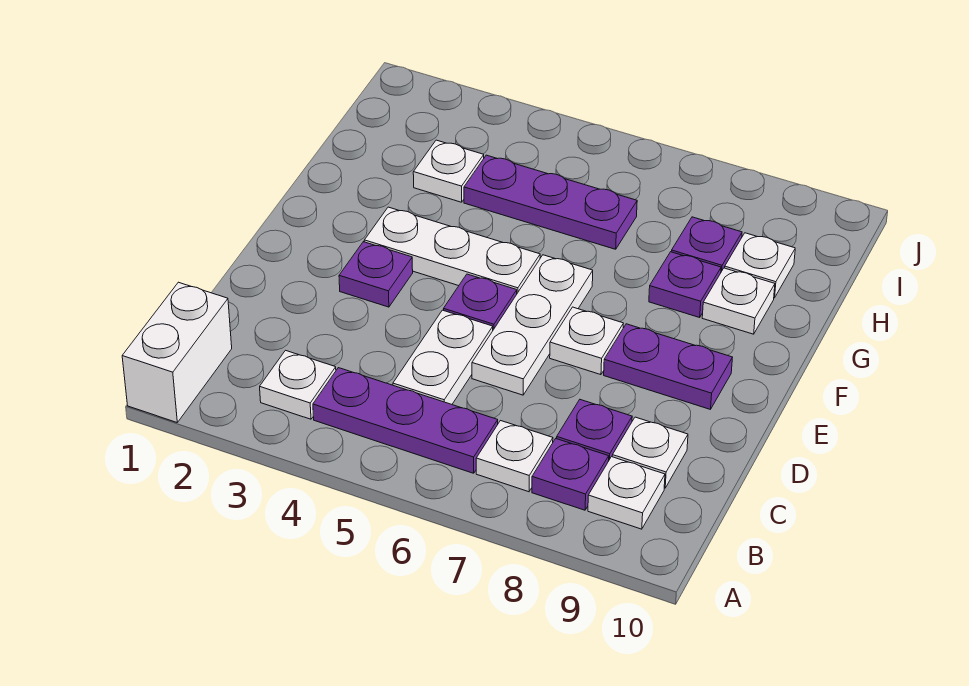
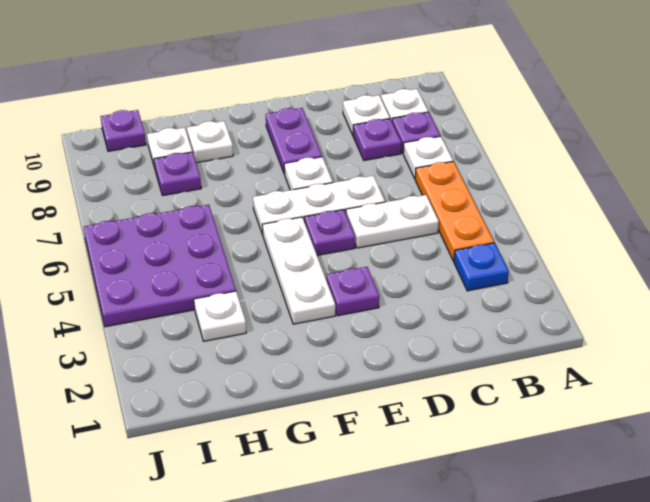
white 1x2 brick [122,282,232,422] -> none
white 1x1 plate [260,350,336,419] -> blue 1x1 plate [454,243,509,291]
purple 1x3 plate [313,368,498,473] -> orange 1x3 plate [415,161,494,261]
purple 1x1 plate [649,252,721,317] -> purple 1x1 plate moved to [100,110,146,151]
purple 1x3 plate [464,155,637,249] -> purple 3x3 plate [84,205,236,327]

